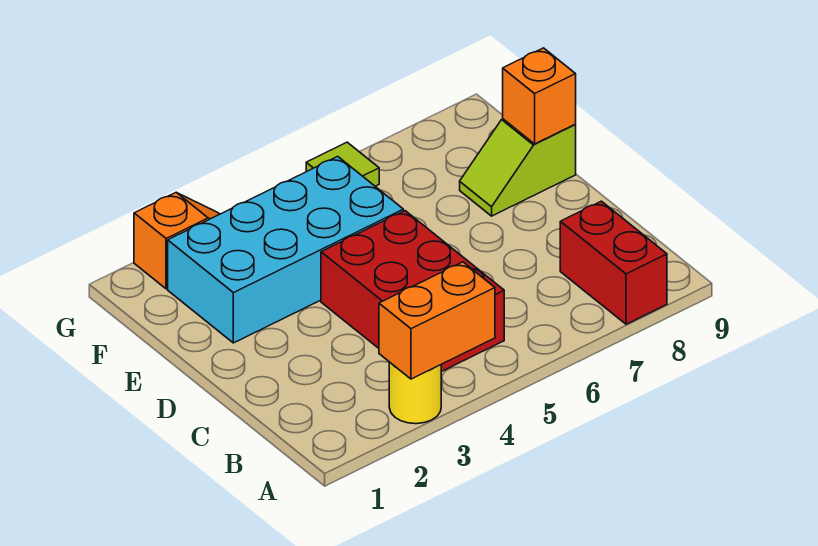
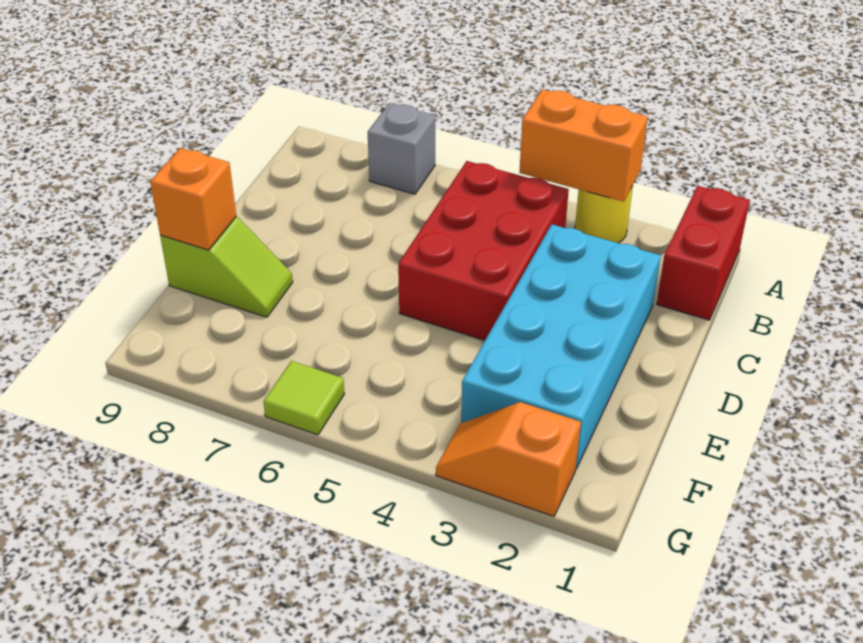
none -> grey 1x1 brick [368,103,436,194]
red 1x2 brick [560,201,667,324] -> red 1x2 brick moved to [657,186,750,320]
cyan 2x4 brick [168,157,403,343] -> cyan 2x4 brick turned to [461,225,661,469]

